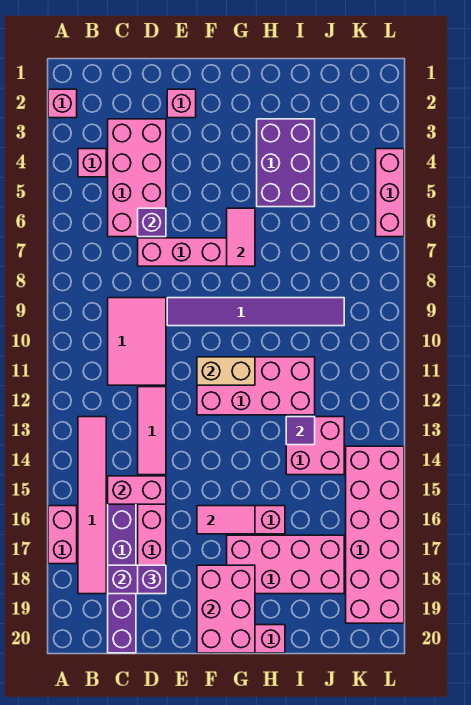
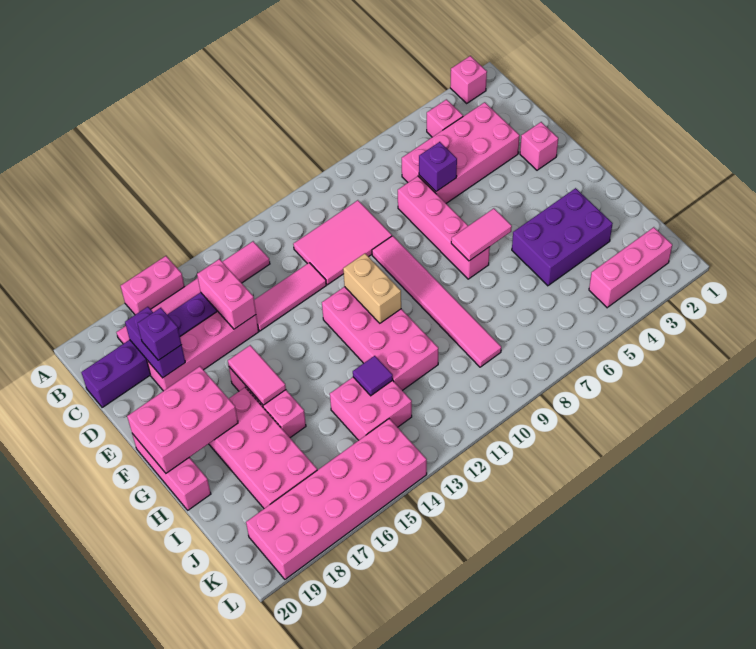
purple 1x6 tile [167,298,344,326] -> pink 1x6 tile [372,236,501,367]
pink 1x3 brick [376,149,404,237] -> pink 1x3 brick moved to [589,227,672,308]

